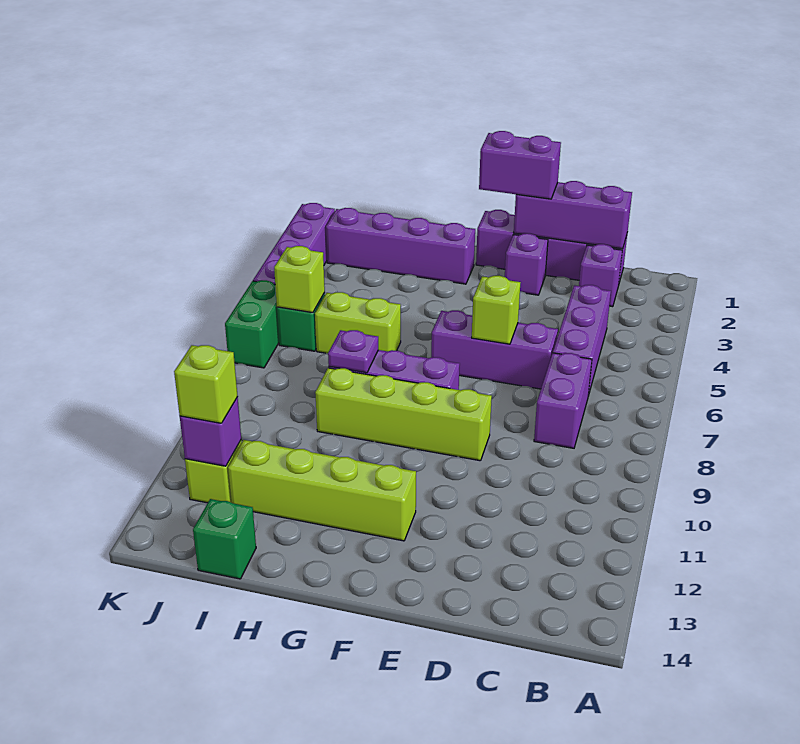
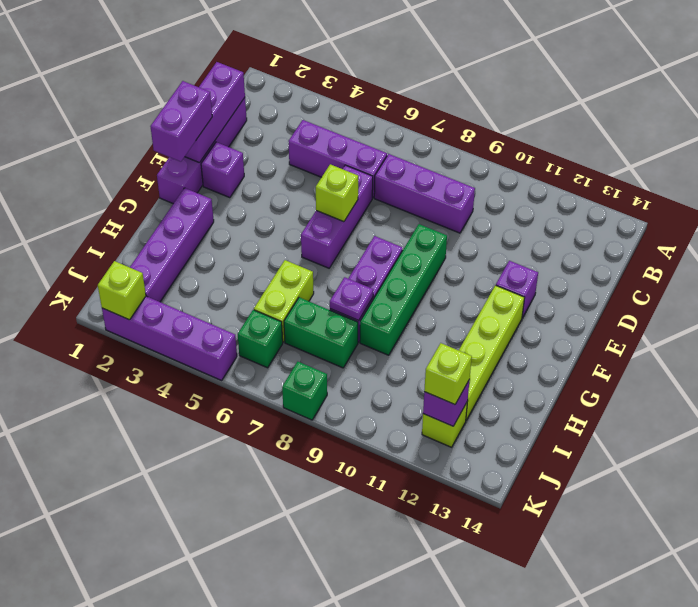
purple 1x1 brick [579,244,622,307] -> purple 1x1 brick moved to [496,261,538,318]
purple 1x2 brick [534,353,592,448] -> purple 1x3 brick [374,154,475,233]
lime 1x4 brick [315,368,492,461] -> green 1x4 brick [360,224,447,355]
green 1x1 brick [193,499,256,579] -> green 1x1 brick moved to [282,362,327,420]
lime 1x1 brick [274,246,325,313] -> lime 1x1 brick moved to [98,261,146,320]
green 1x2 brick [225,280,279,368] -> green 1x2 brick moved to [284,297,358,368]

